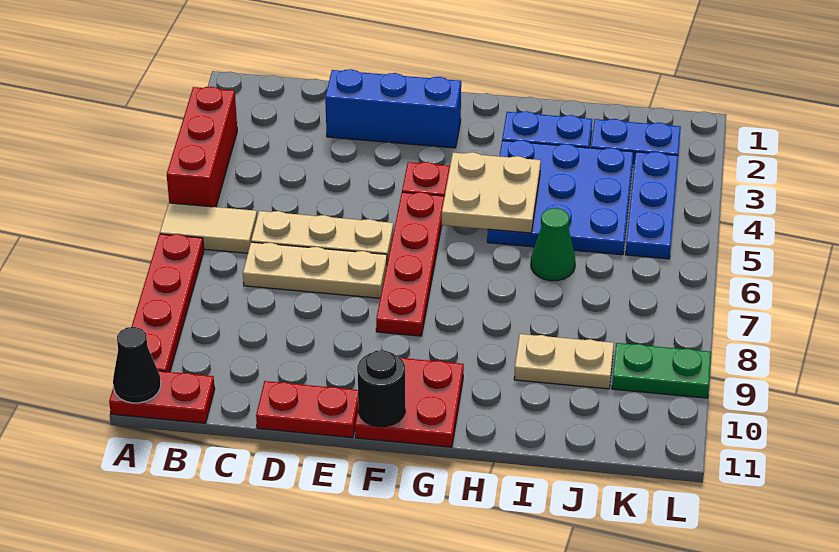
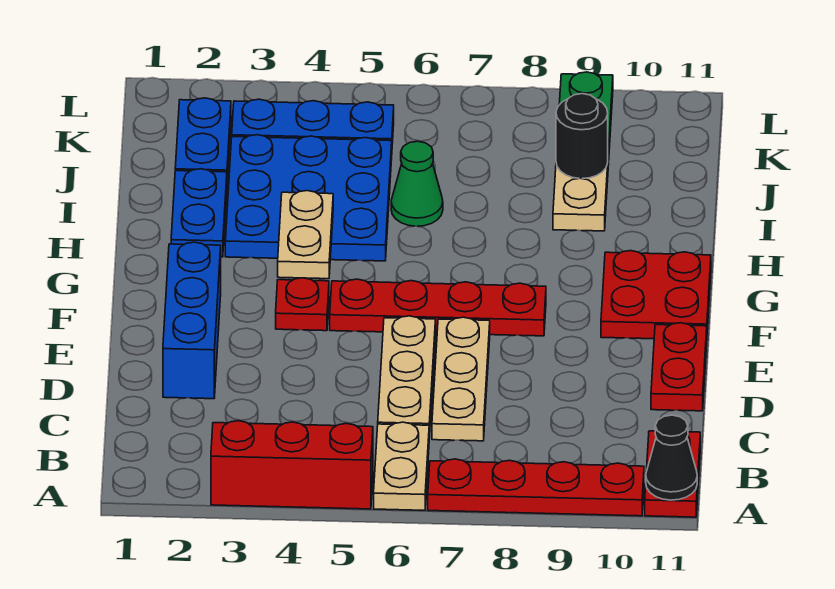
tan 1x2 tile [160,203,257,253] -> tan 1x2 plate [374,422,429,510]
black 1x1 round brick [357,350,405,427] -> black 1x1 round brick moved to [556,94,608,179]
tan 2x2 plate [442,152,541,233] -> tan 1x2 plate [278,191,333,279]

